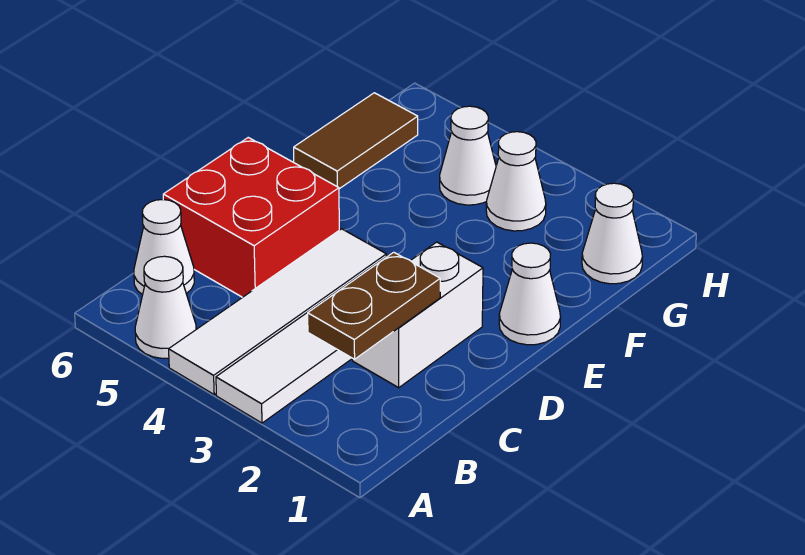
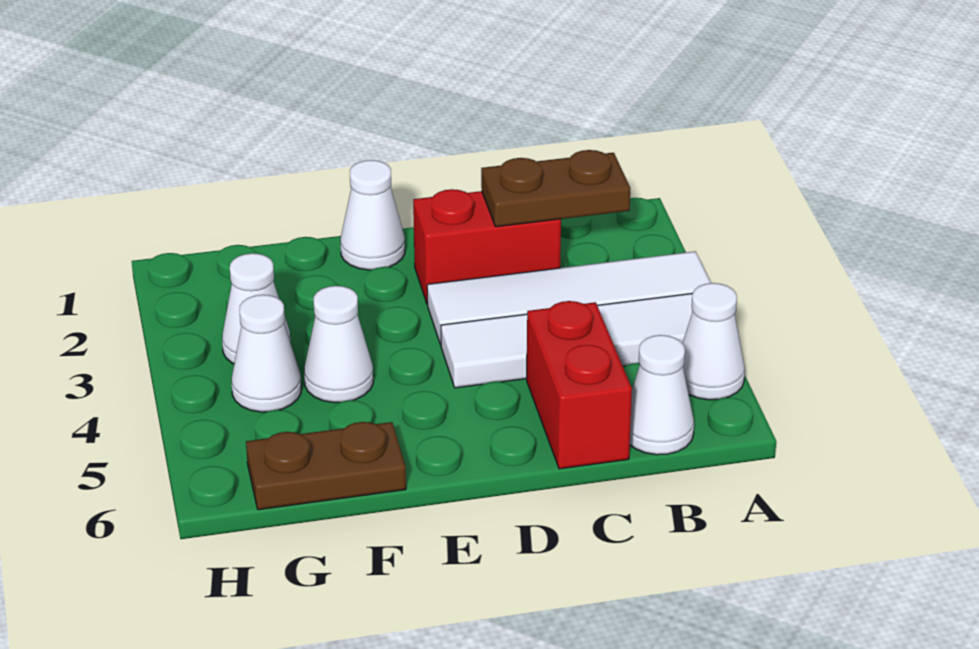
white 1x2 brick [353,242,483,388] -> red 1x2 brick [413,189,561,304]
red 2x2 brick [163,138,339,297] -> red 1x2 brick [527,301,632,469]
brown 1x2 tile [294,93,418,189] -> brown 1x2 plate [246,422,406,510]
white 1x1 cone [582,183,642,284] -> white 1x1 cone moved to [304,286,373,403]

